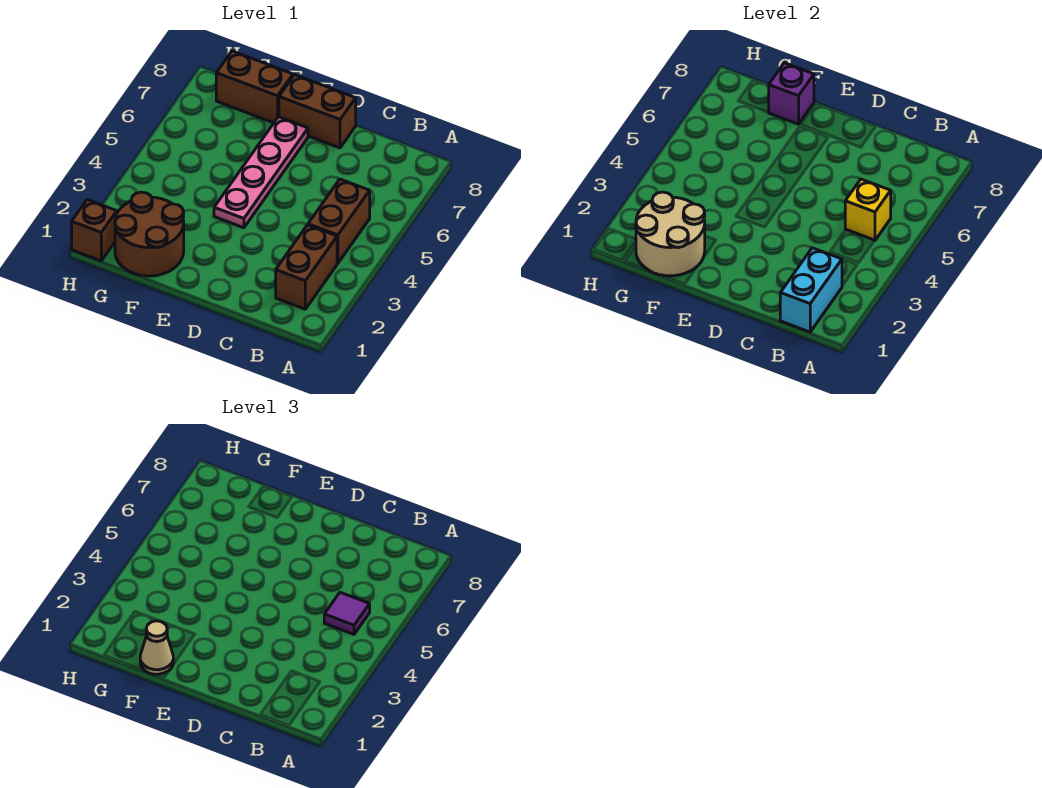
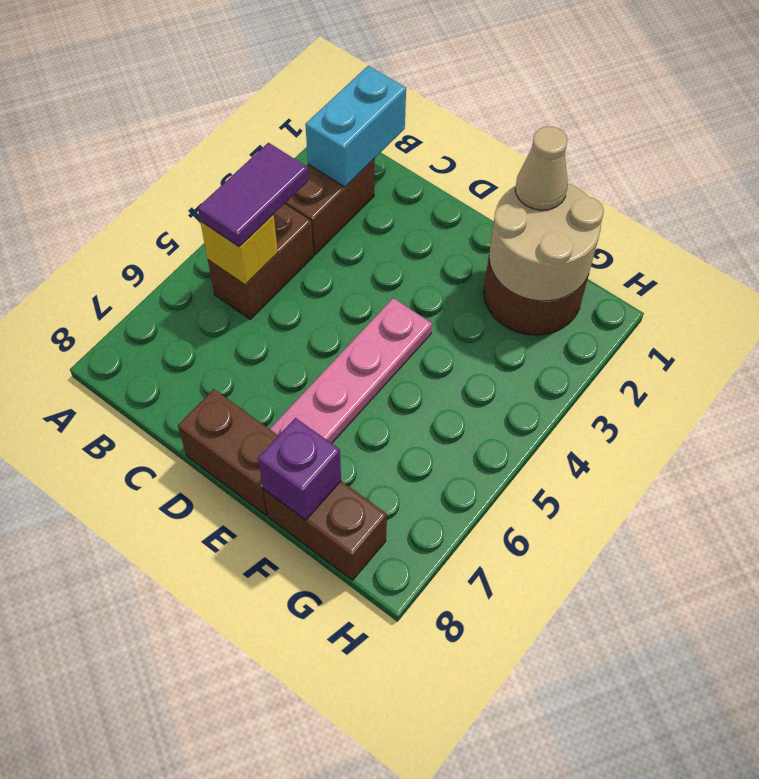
purple 1x1 tile [324,592,370,634] -> purple 1x2 tile [198,143,308,247]
brown 1x1 brick [72,200,117,261] -> none

